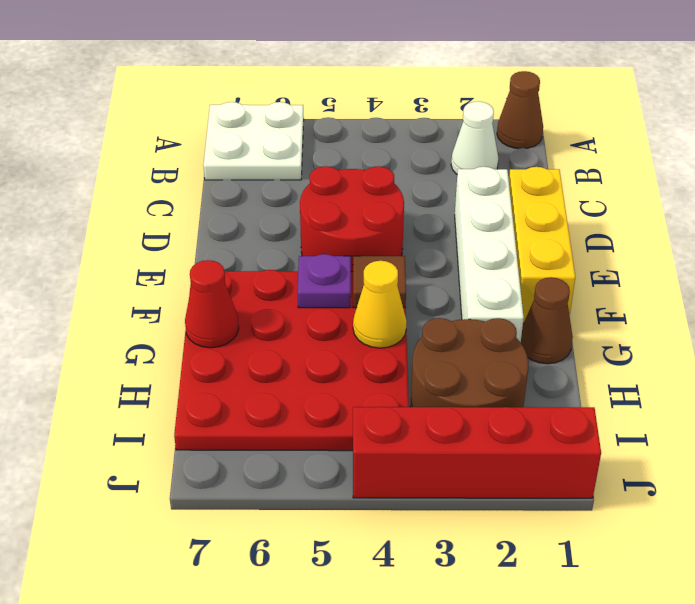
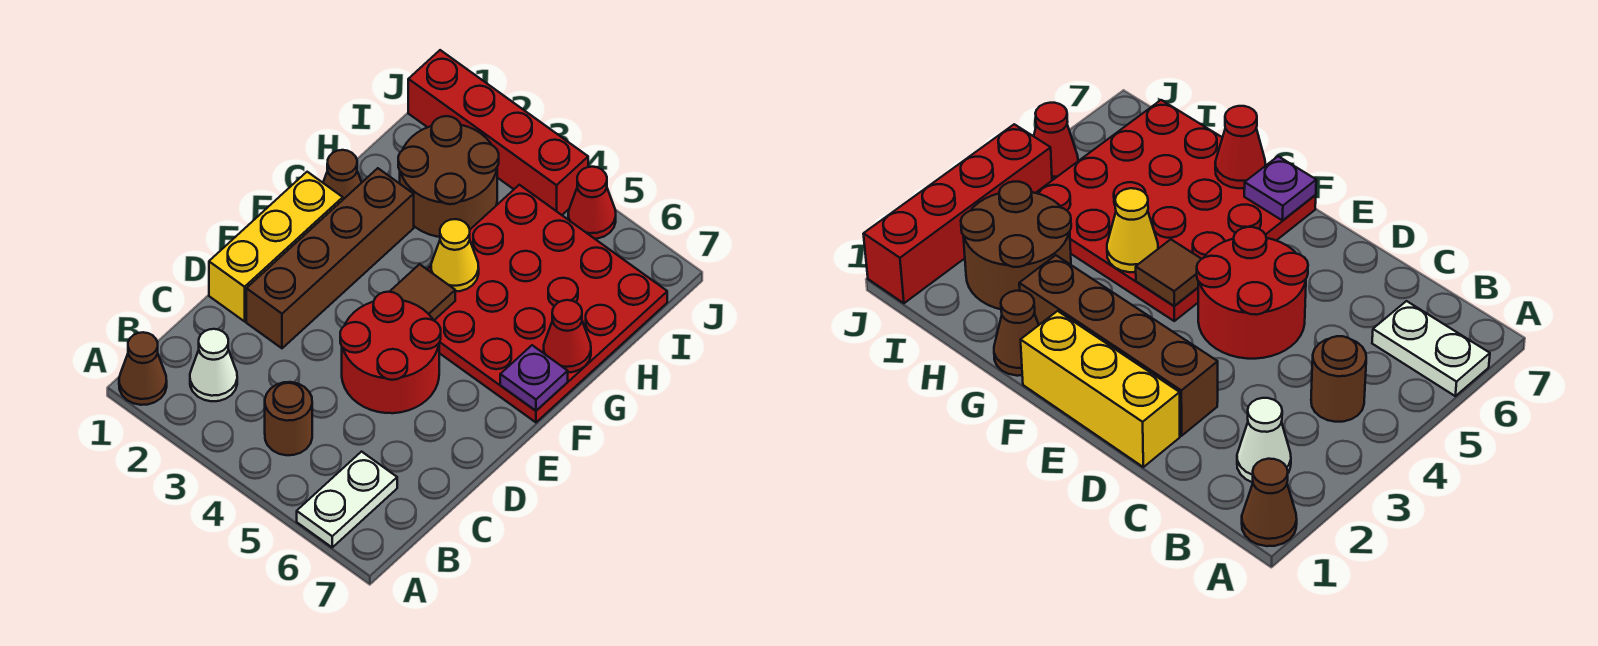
white 2x2 plate [203,102,304,180] -> white 1x2 plate [297,452,397,547]
none -> brown 1x1 round brick [265,382,312,455]
white 1x4 brick [455,167,524,342] -> brown 1x4 brick [246,168,414,348]
purple 1x1 plate [298,254,351,308] -> purple 1x1 plate moved to [500,345,568,411]
none -> red 1x1 cone [568,167,616,239]

